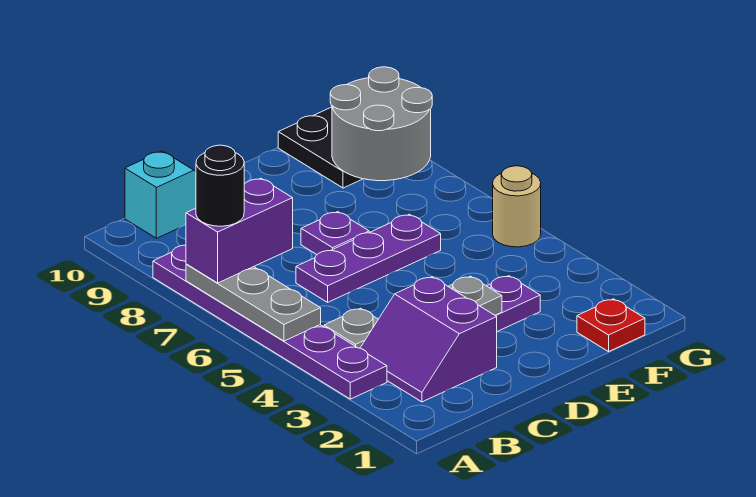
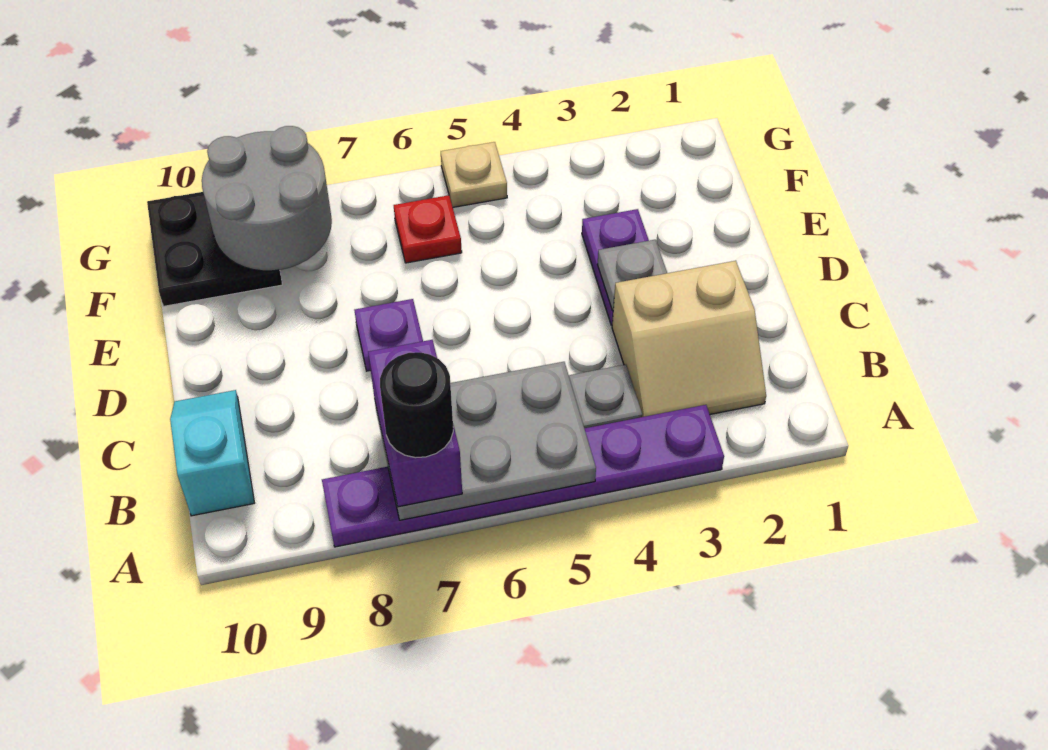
grey 1x3 plate [186,264,321,341] -> grey 2x3 plate [375,362,596,520]
purple 2x2 slope [360,277,497,402] -> tan 2x2 slope [612,261,766,417]
purple 1x3 plate [296,214,441,302] -> none
red 1x1 plate [577,299,645,352] -> red 1x1 plate moved to [394,195,462,263]
tan 1x1 round brick [493,166,541,247] -> tan 1x1 plate [441,142,507,207]

